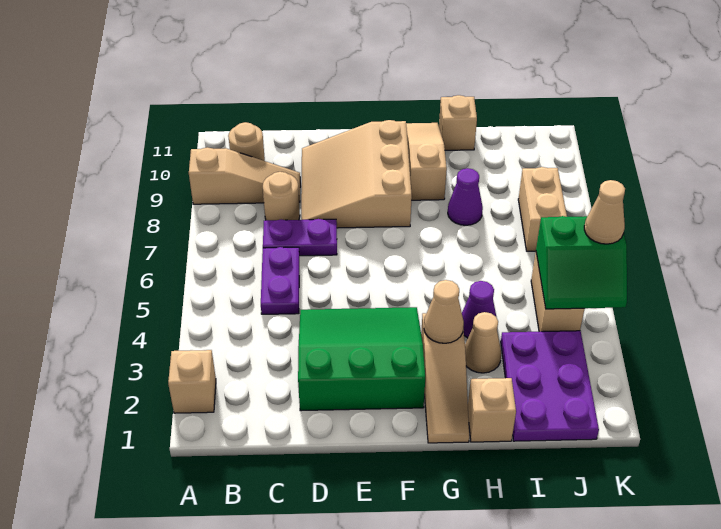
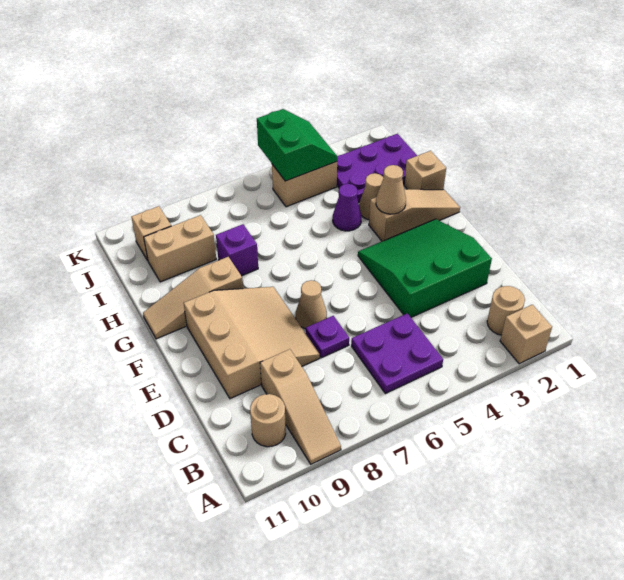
tan 1x3 slope [189,147,300,204] -> tan 1x3 slope turned to [260,349,341,464]
purple 1x2 plate [261,247,299,314] -> purple 2x2 plate [351,313,443,394]
purple 1x2 plate [263,219,337,256] -> purple 1x1 plate [306,316,349,358]
tan 1x1 round brick [263,172,300,220] -> tan 1x1 round brick moved to [487,286,525,335]
green 3x3 slope [298,307,425,411] -> green 3x3 slope turned to [358,219,492,317]
tan 3x3 slope [301,120,412,228] -> tan 3x3 slope turned to [184,287,320,399]
purple 1x1 cone [448,168,483,225] -> purple 1x1 brick [216,224,258,276]
tan 1x1 brick [439,95,477,150] -> tan 1x1 brick moved to [131,206,171,261]
tan 1x2 brick [518,167,567,251] -> tan 1x2 brick moved to [144,215,216,282]
tan 1x1 cone [584,180,625,244] -> tan 1x1 cone moved to [296,280,327,329]

